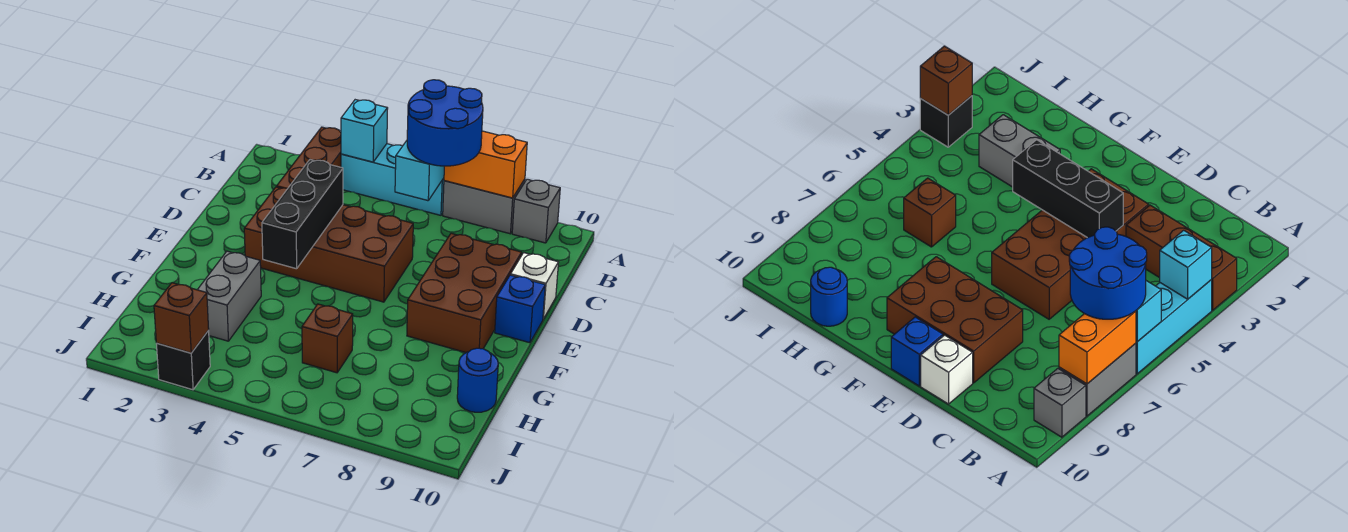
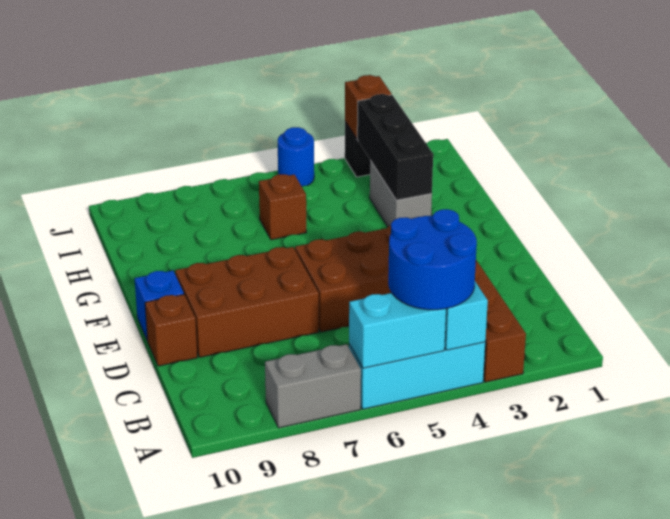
cyan 1x2 brick [395,141,444,201] -> cyan 1x2 brick turned to [349,293,446,368]
blue 2x2 round brick [407,80,483,166] -> blue 2x2 round brick moved to [388,209,477,310]
orange 1x2 brick [444,131,527,198] -> none
grey 1x1 brick [512,179,560,243] -> none
black 1x3 brick [262,160,343,269] -> black 1x3 brick moved to [357,94,433,200]
brown 2x3 brick [407,233,522,353] -> brown 2x3 brick turned to [175,247,319,357]
white 1x1 brick [511,253,558,319] -> brown 1x1 brick [145,294,197,366]
blue 1x1 round brick [457,348,498,412] -> blue 1x1 round brick moved to [278,127,314,186]

